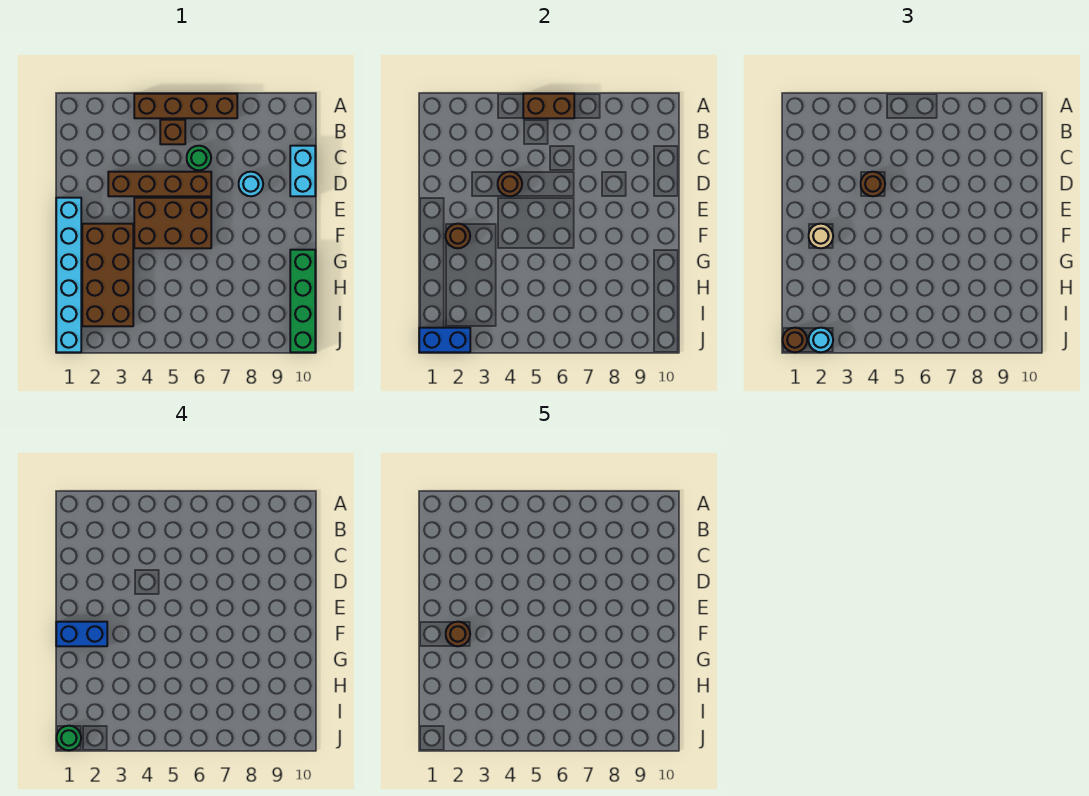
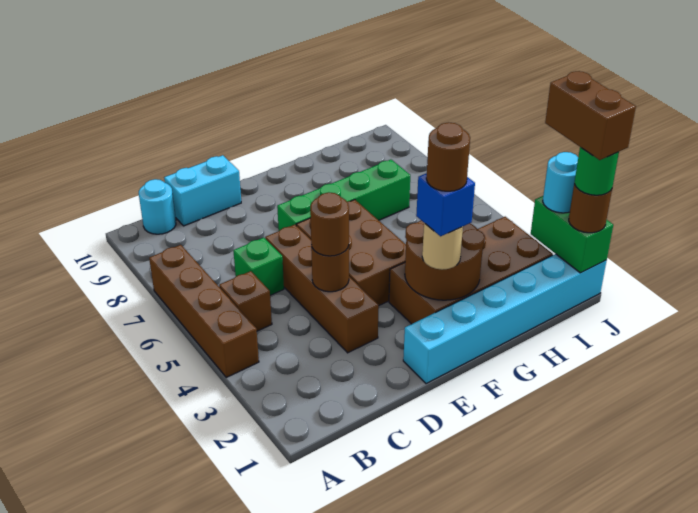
brown 1x2 brick [523,94,574,118] -> brown 1x2 brick moved to [545,71,636,160]
green 1x1 round brick [187,146,211,170] -> green 1x1 brick [233,237,284,295]
cyan 1x1 round brick [239,172,263,196] -> cyan 1x1 round brick moved to [139,179,176,234]
blue 1x2 brick [56,622,107,646] -> blue 1x1 brick [416,173,475,236]
brown 1x1 round brick [446,224,470,248] -> brown 2x2 round brick [405,220,485,300]
green 1x4 brick [290,250,315,352] -> green 1x4 brick moved to [277,160,410,231]
blue 1x2 brick [419,328,470,352] -> green 1x2 brick [531,196,613,273]

